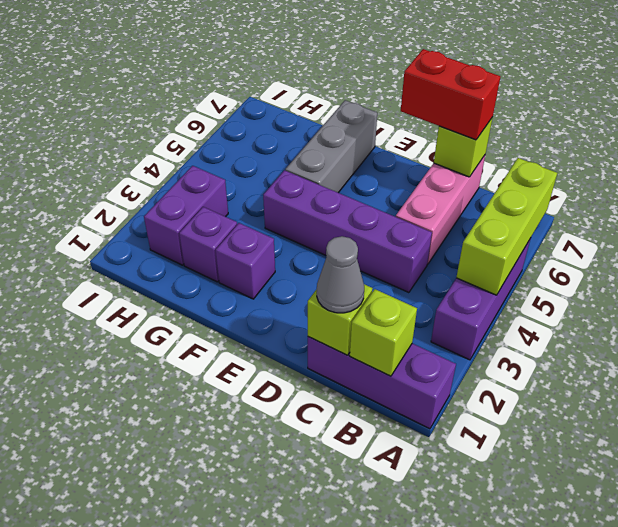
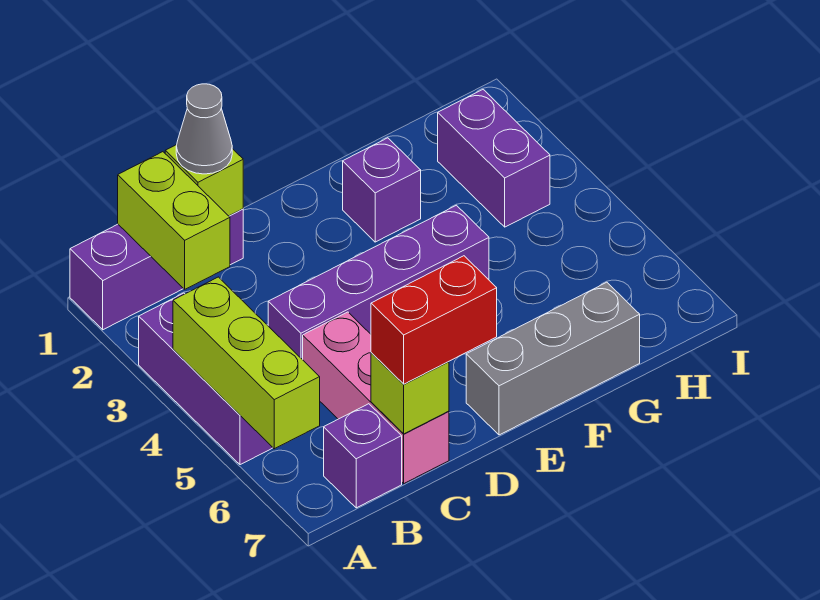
lime 1x1 brick [350,289,417,376] -> lime 1x2 brick [118,152,230,289]
grey 1x3 brick [285,100,377,193] -> grey 1x3 brick turned to [466,282,640,435]
purple 1x1 brick [179,207,237,282] -> purple 1x1 brick moved to [324,404,402,508]

